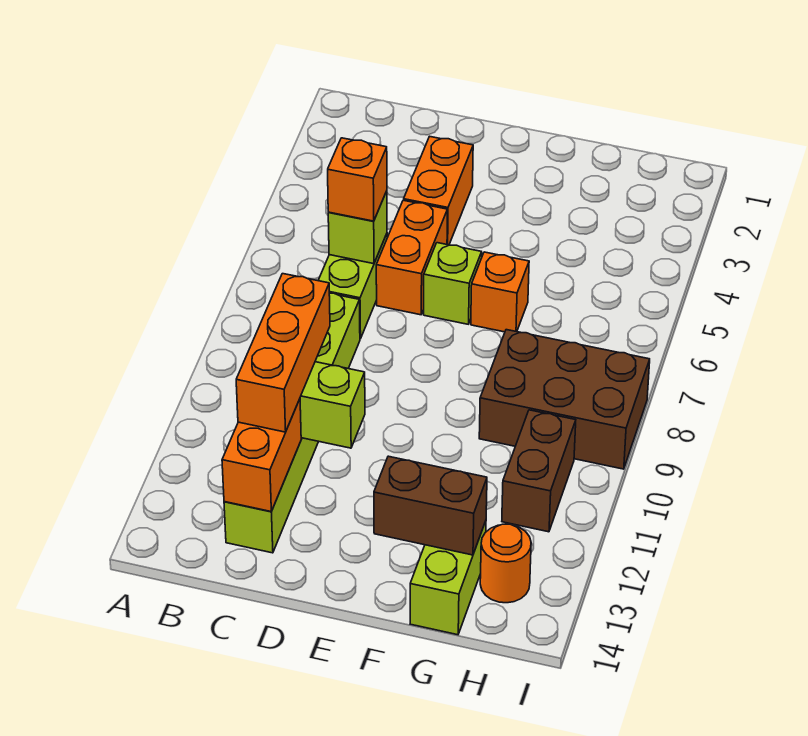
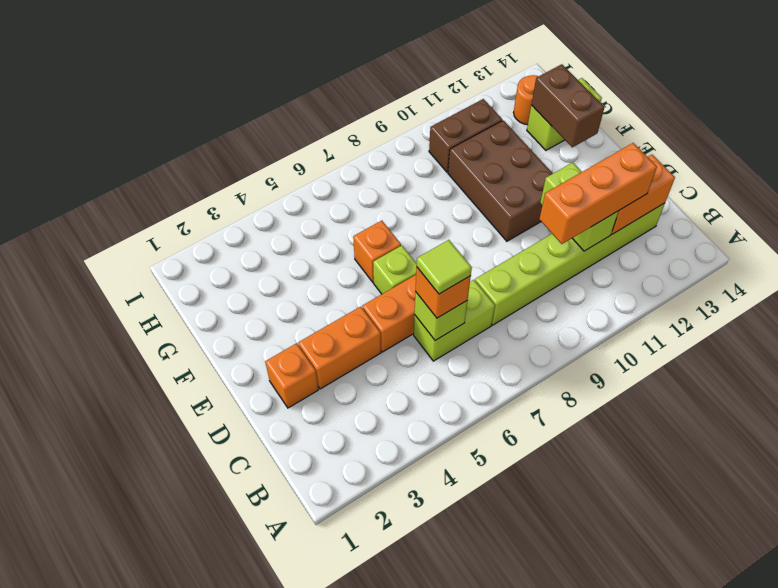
none -> lime 1x1 tile [417,240,472,294]
none -> orange 1x1 brick [265,343,318,408]
brown 2x3 brick [479,330,650,469] -> brown 2x3 brick moved to [448,120,553,241]

